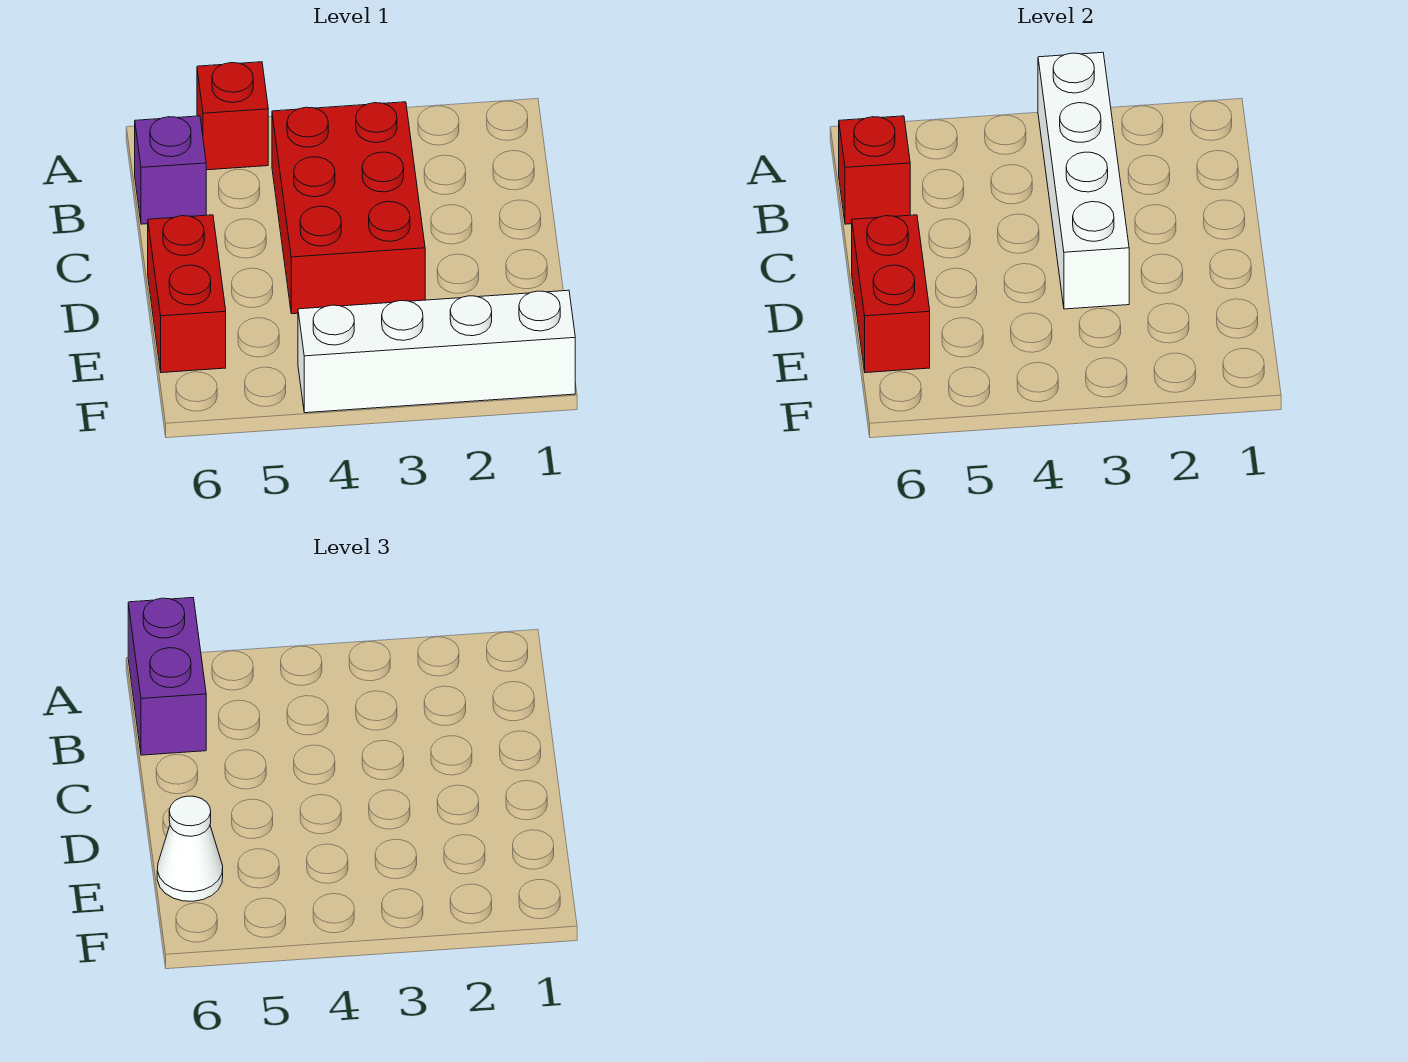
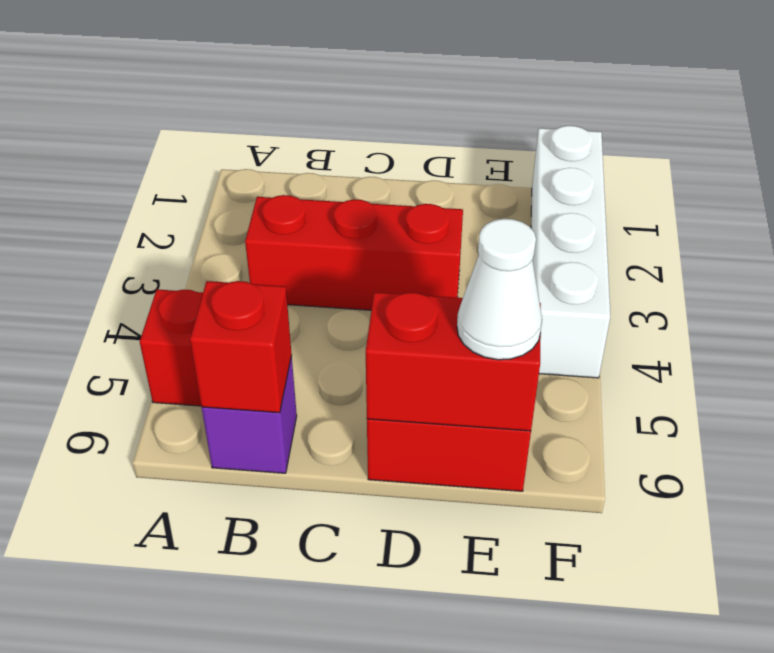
white 1x4 brick [1038,52,1129,309] -> none
purple 1x2 brick [128,598,206,755] -> none
red 2x3 brick [272,102,425,314] -> red 1x3 brick [245,195,463,310]

